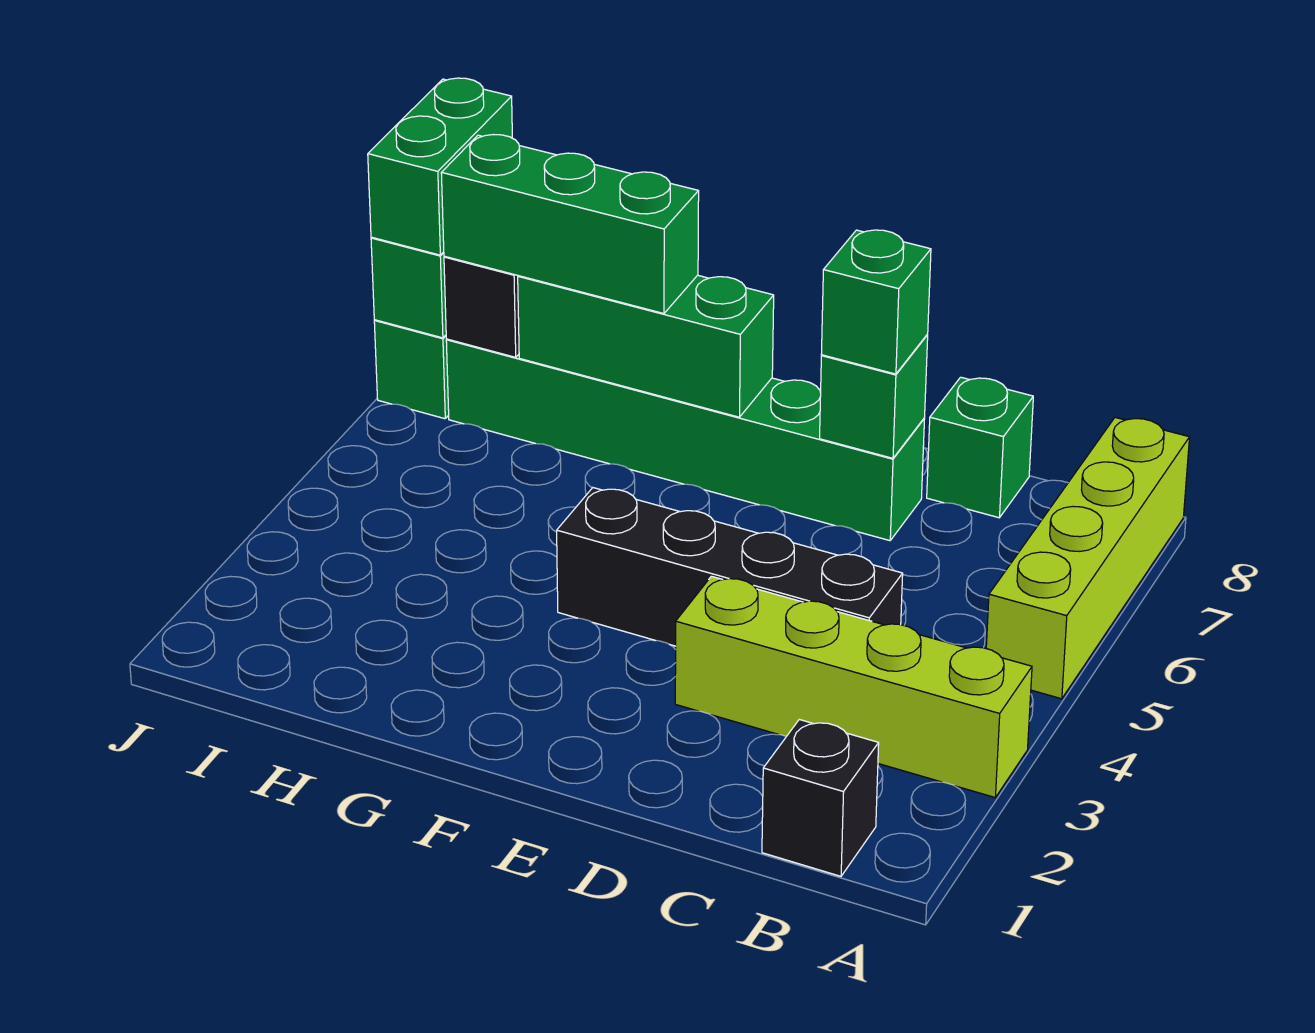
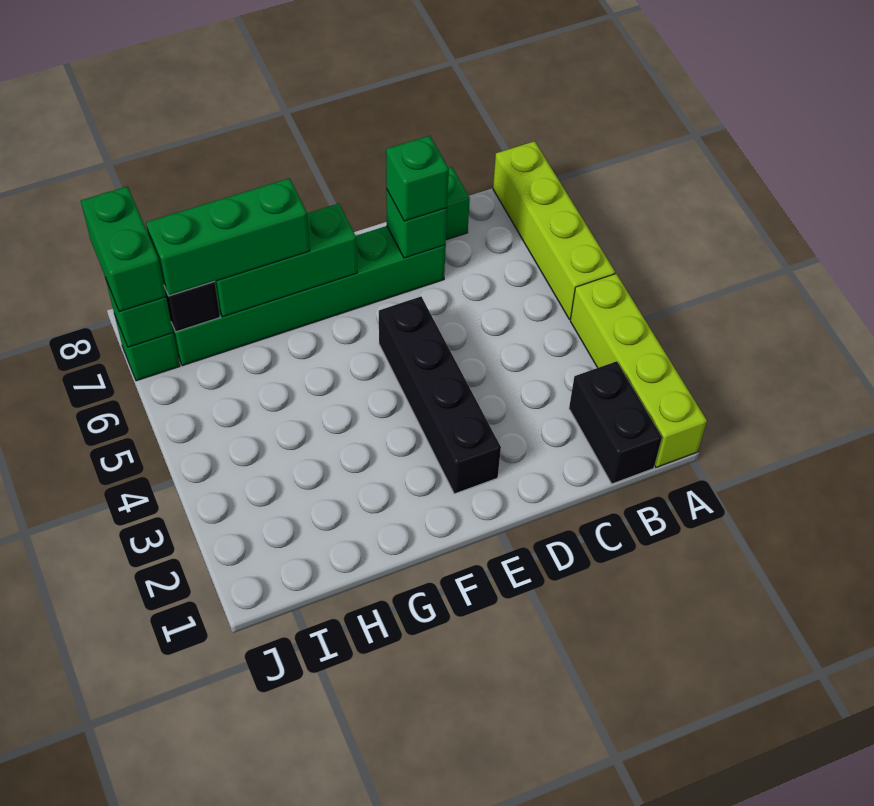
lime 1x4 brick [675,576,1032,797] -> lime 1x4 brick turned to [570,274,707,467]
black 1x1 brick [762,720,879,876] -> black 1x2 brick [569,361,662,484]
black 1x4 brick [557,488,903,646] -> black 1x4 brick turned to [379,297,501,494]

